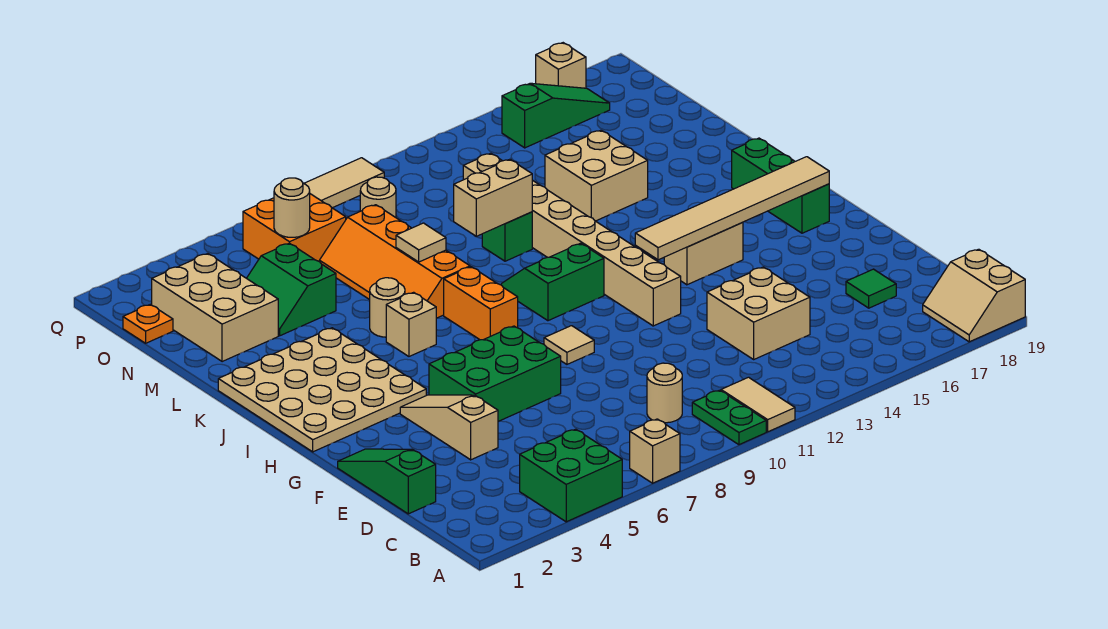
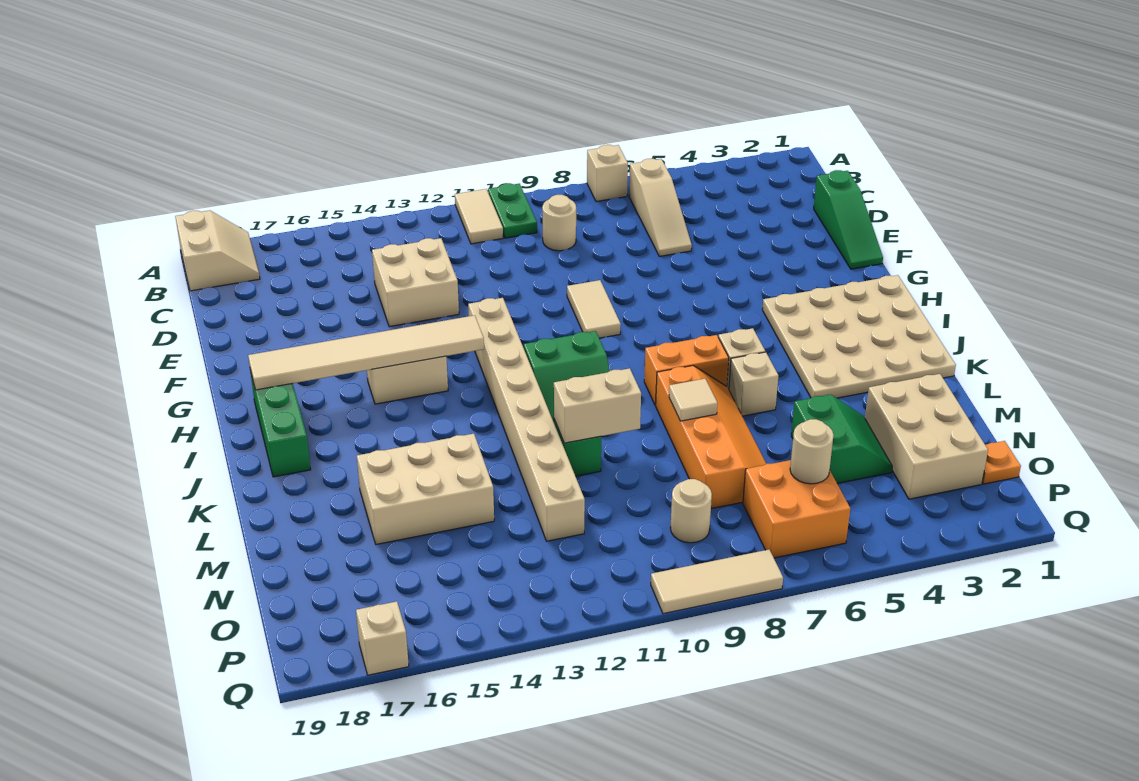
green 2x2 brick [520,429,622,522] -> none
green 1x1 tile [846,269,896,308] -> none
tan 1x3 slope [400,395,498,460] -> tan 1x3 slope moved to [629,159,692,256]
green 2x3 brick [429,326,561,422] -> none
tan 1x1 tile [544,326,594,364] -> tan 1x2 tile [567,280,621,338]
orange 1x2 brick [444,267,518,340] -> orange 1x2 brick turned to [644,335,729,405]
tan 1x1 round brick [370,278,405,337] -> tan 1x1 brick [729,352,778,416]
tan 2x2 brick [545,130,648,221] -> tan 2x3 brick [357,434,494,544]
green 1x3 slope [502,83,610,148] -> none

